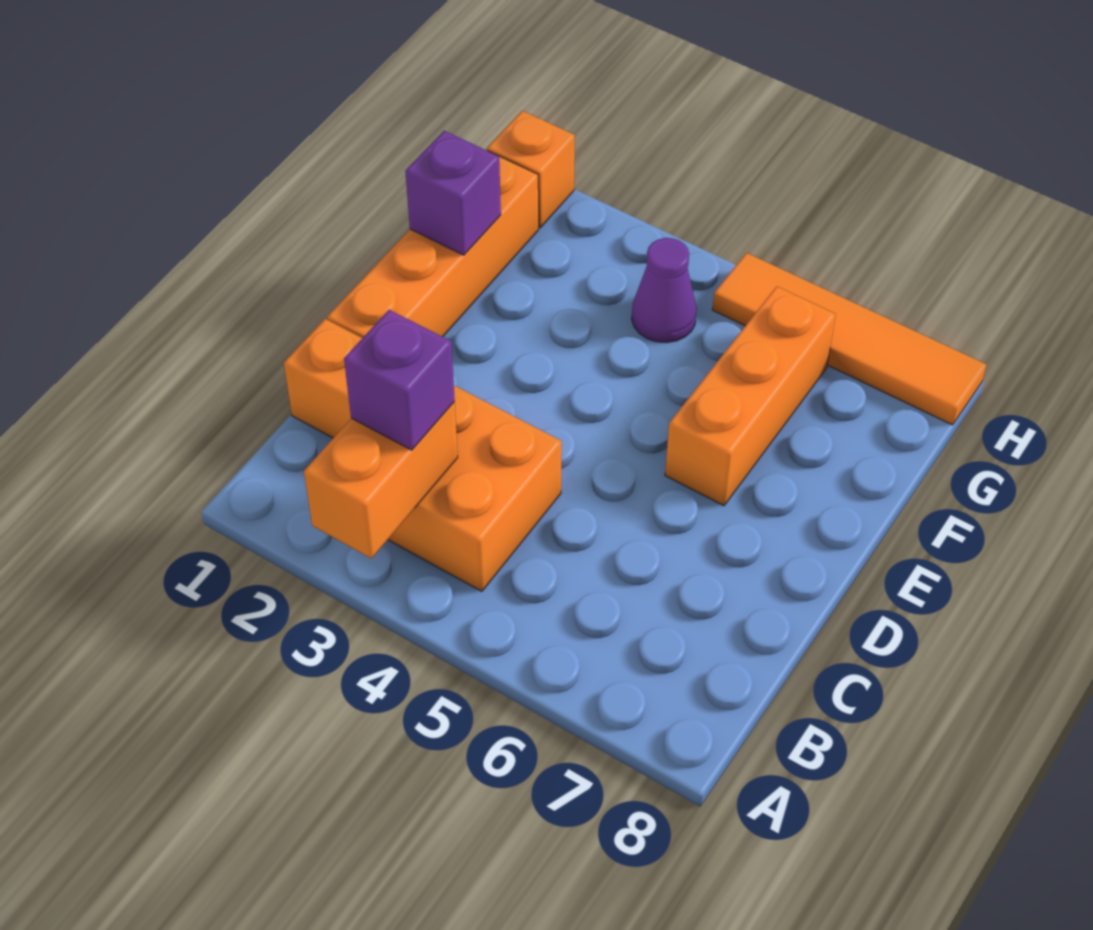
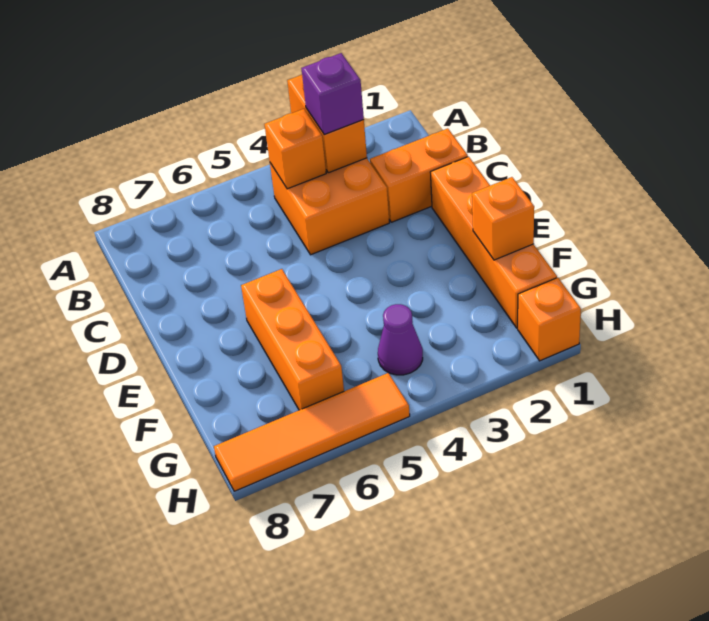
none -> orange 1x1 brick [264,109,326,189]
purple 1x1 brick [405,131,501,255] -> orange 1x1 brick [472,177,534,260]

